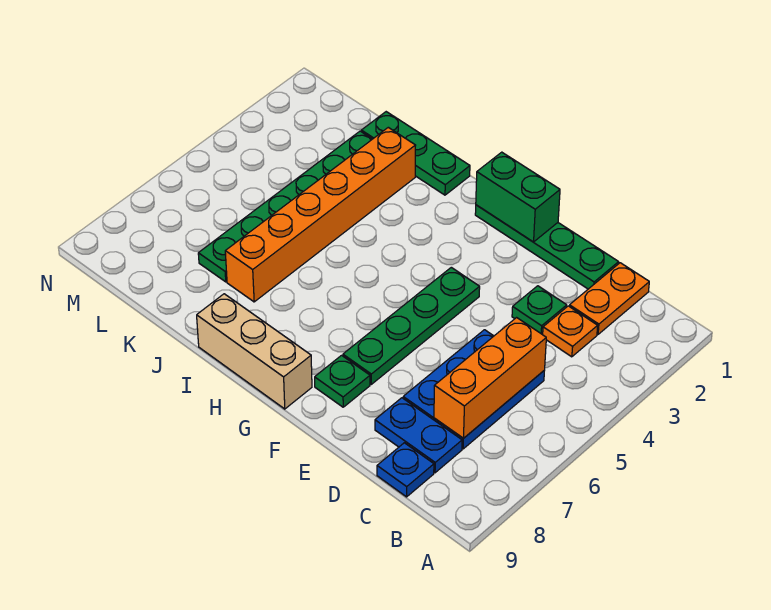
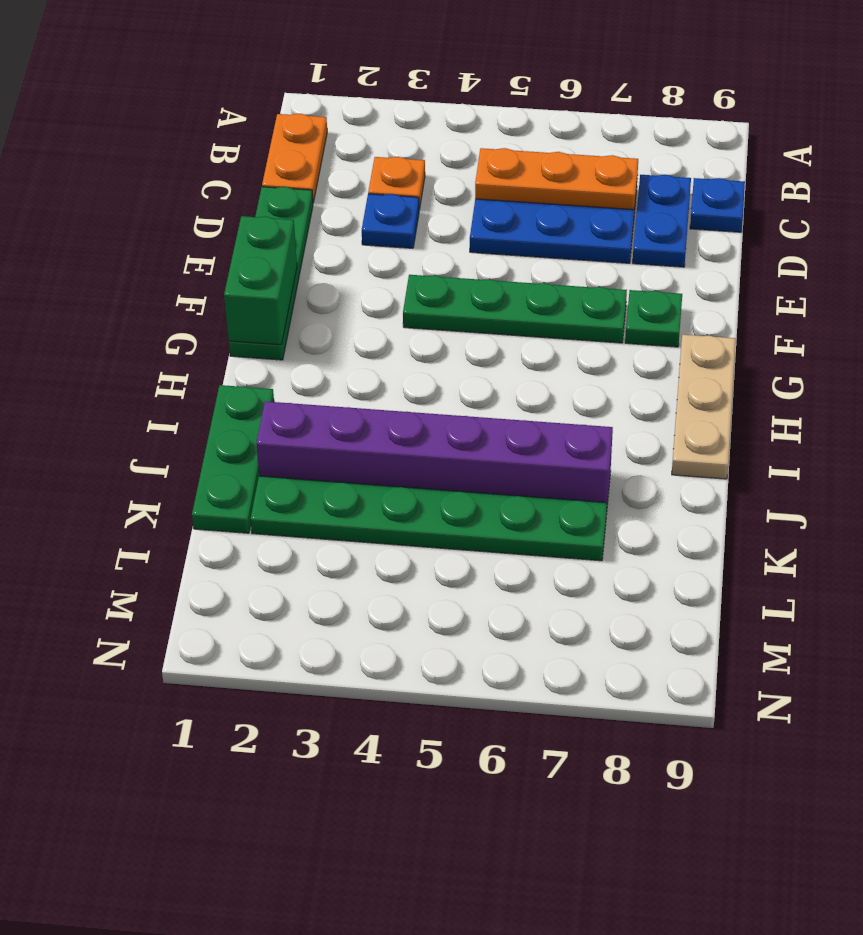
orange 1x2 plate [569,263,649,334] -> orange 1x2 plate turned to [262,114,327,203]
orange 1x3 brick [434,318,546,438] -> orange 1x3 plate [475,148,638,210]
green 1x1 plate [512,286,567,335] -> blue 1x1 plate [362,194,419,248]
tan 1x3 brick [197,294,312,409] -> tan 1x3 plate [672,334,736,479]
orange 1x6 brick [225,127,416,302] -> purple 1x6 brick [256,401,613,505]

